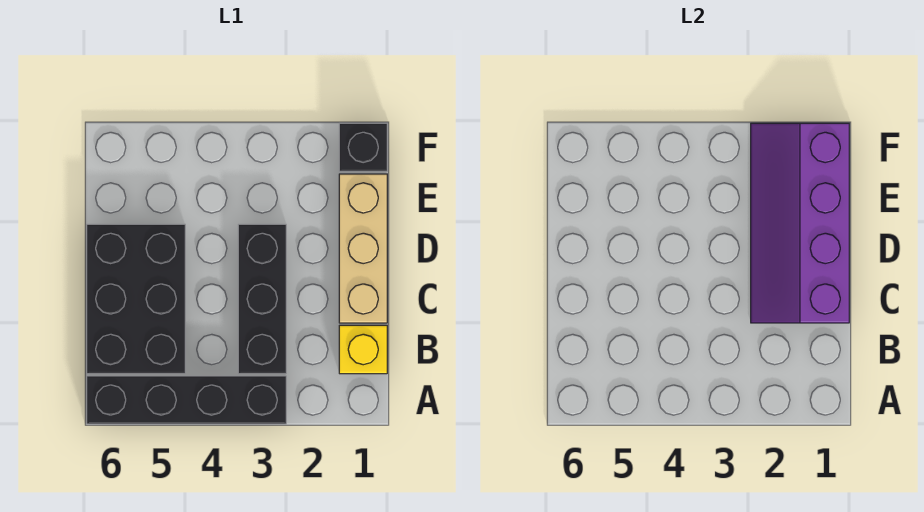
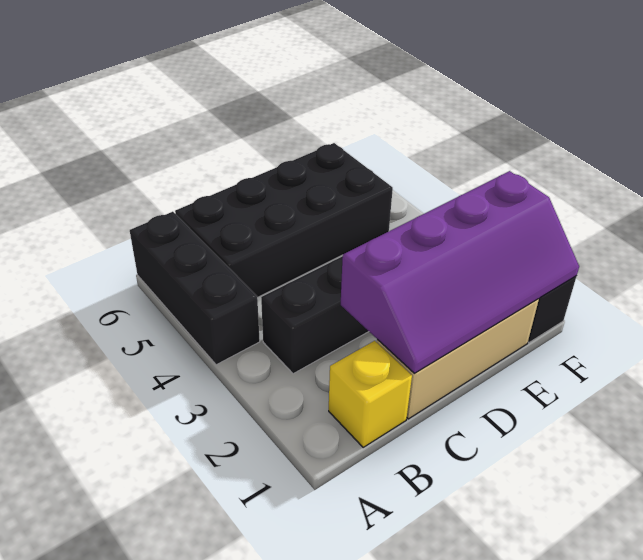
black 1x4 brick [87,376,286,424] -> black 1x3 brick [130,212,260,365]
black 2x3 brick [87,224,185,374] -> black 2x4 brick [175,143,393,298]
purple 2x4 slope [751,123,849,323] -> purple 2x4 slope turned to [341,171,579,373]

